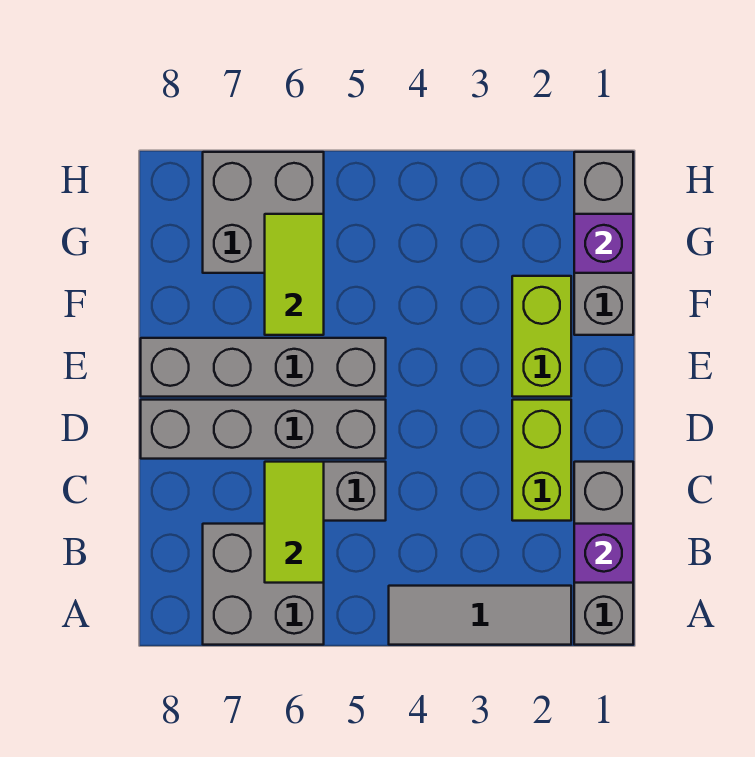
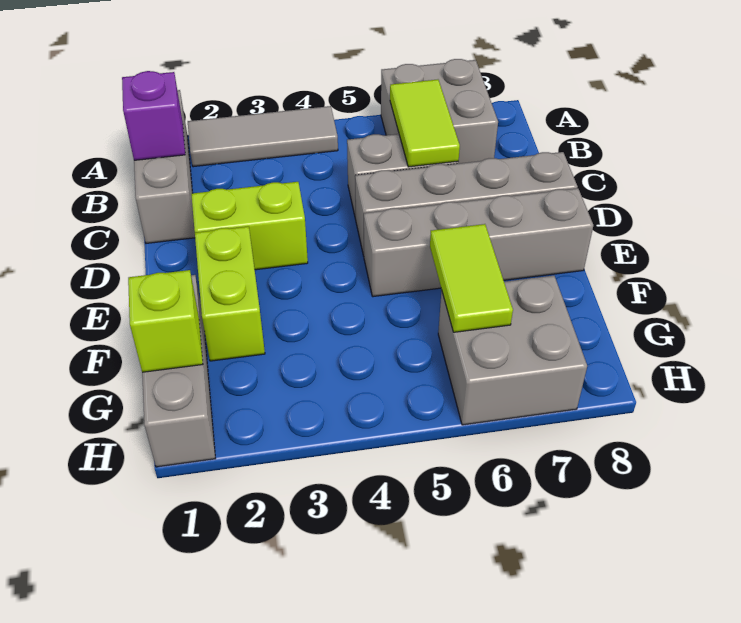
lime 1x2 brick [512,400,571,521] -> lime 1x2 brick turned to [191,182,308,270]
purple 1x1 brick [574,214,633,273] -> lime 1x1 brick [128,270,203,372]

